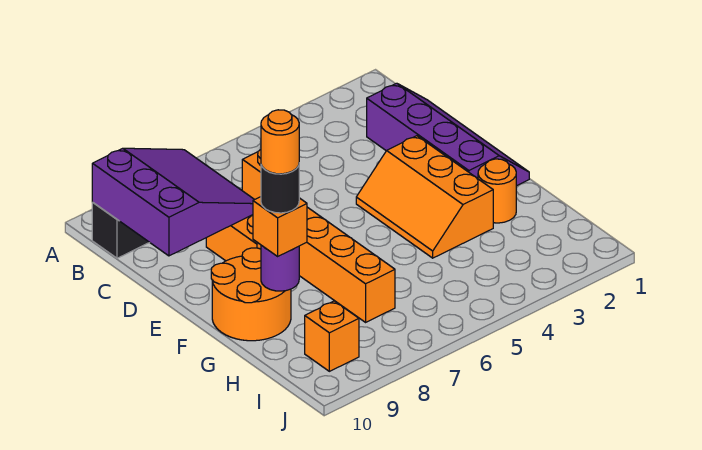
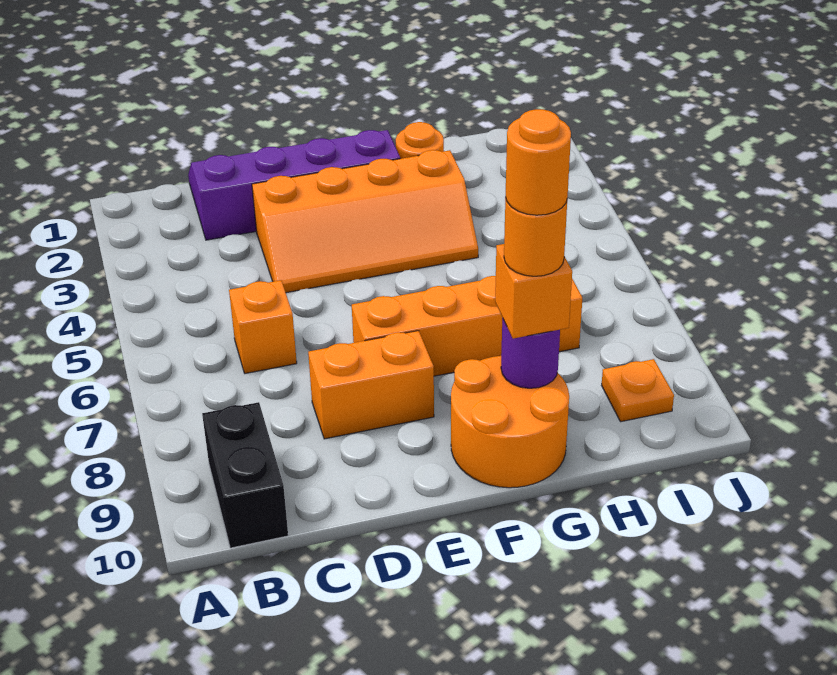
purple 3x3 slope [92,148,254,256] -> none
orange 2x3 slope [356,136,493,258] -> orange 2x4 slope [252,150,478,293]
black 1x1 round brick [261,165,299,213] -> orange 1x1 round brick [504,197,567,276]
orange 1x1 brick [305,301,359,371] -> orange 1x1 plate [602,359,674,422]

